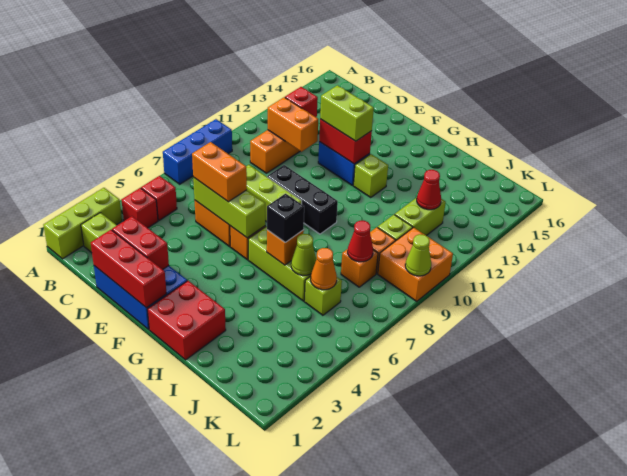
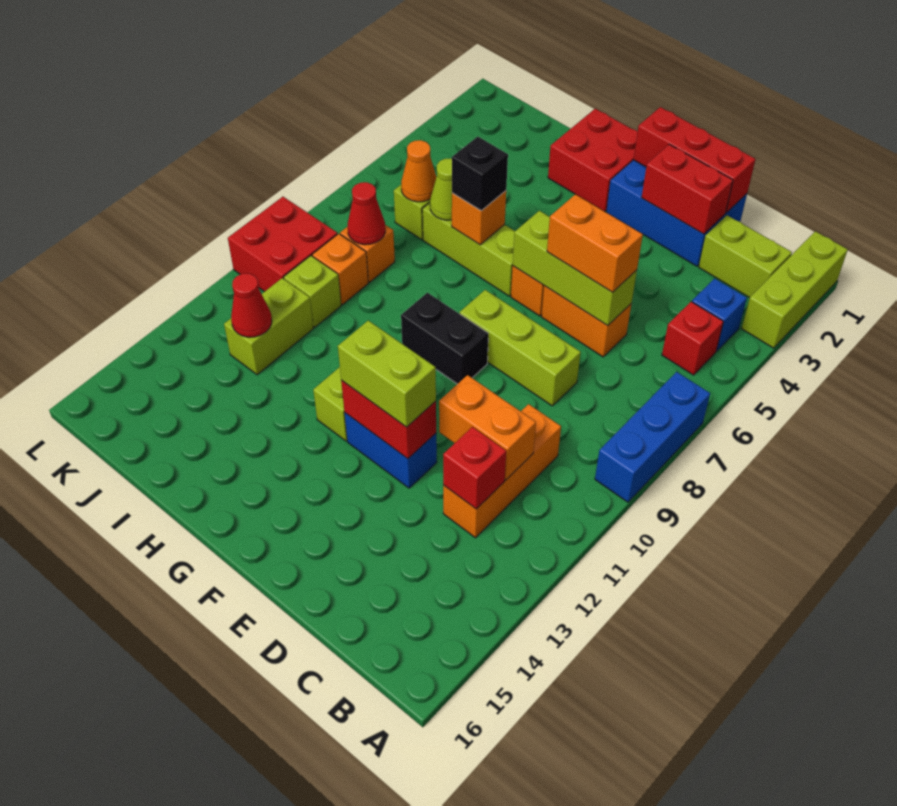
red 1x1 brick [121,188,158,228] -> blue 1x1 brick [692,278,747,351]
black 1x3 brick [267,165,338,234] -> black 1x2 brick [401,293,488,384]
orange 2x2 brick [378,227,453,301] -> red 2x2 brick [228,197,337,292]
lime 1x1 cone [405,234,431,276] -> none

